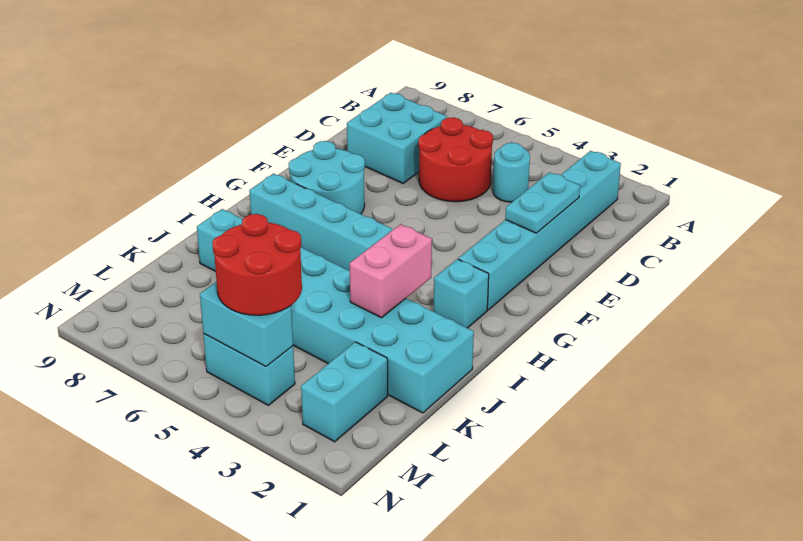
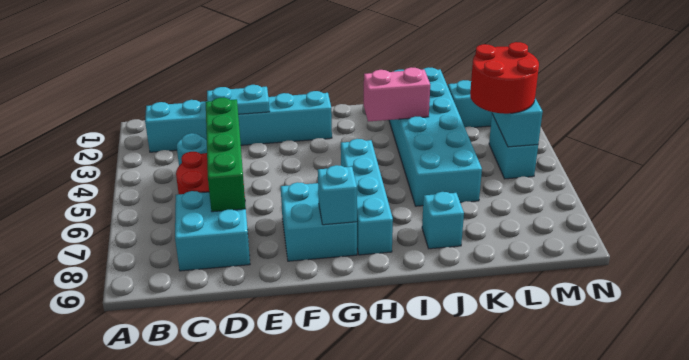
none -> green 1x4 brick [206,98,246,212]
cyan 2x2 round brick [289,141,365,214] -> cyan 2x2 brick [281,182,357,261]
cyan 1x1 brick [434,259,489,328] -> cyan 1x1 brick moved to [318,165,357,225]

